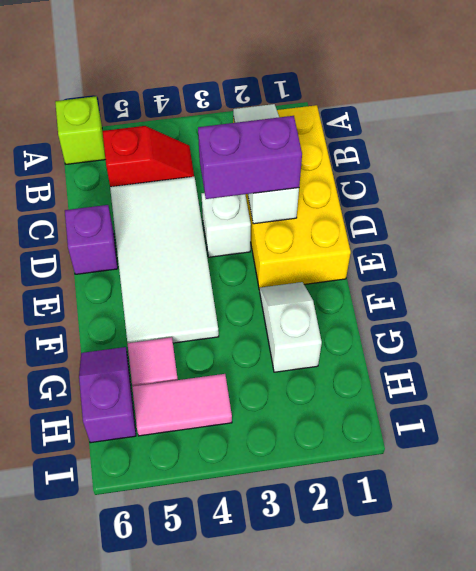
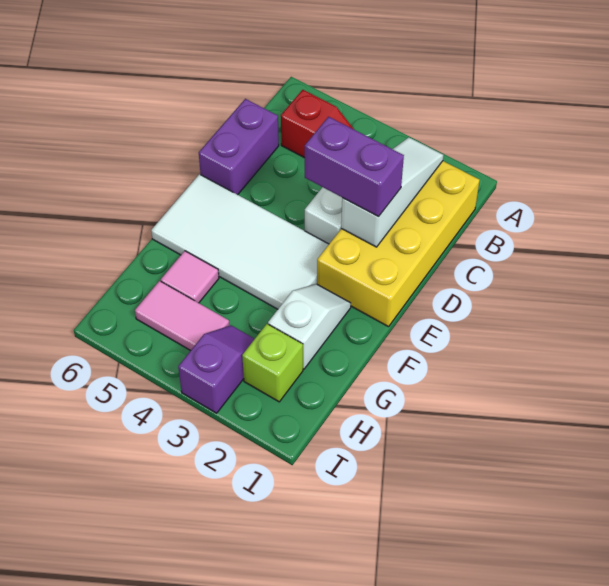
lime 1x1 brick [55,97,106,164] -> lime 1x1 brick moved to [242,324,303,402]
white 2x4 tile [110,177,219,343] -> white 2x4 tile turned to [151,174,329,309]
purple 1x1 brick [65,205,118,274] -> purple 1x2 brick [199,99,279,195]
purple 1x2 slope [79,347,136,443] -> purple 1x2 slope moved to [178,325,254,413]

